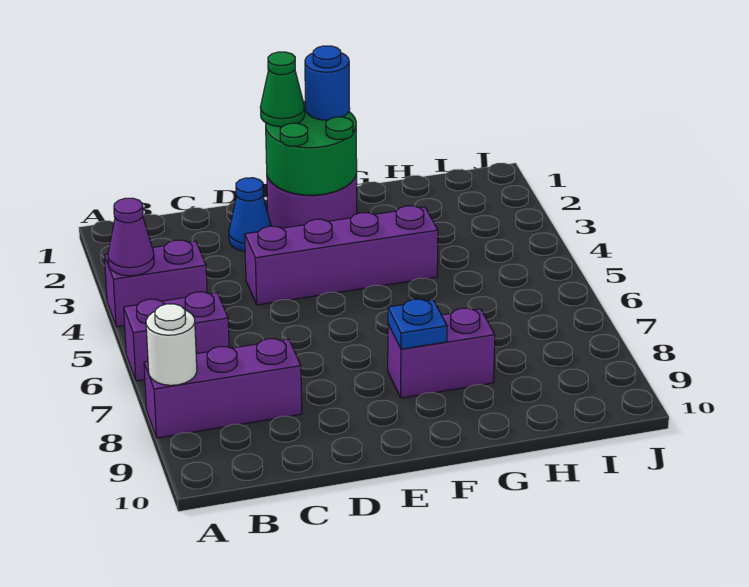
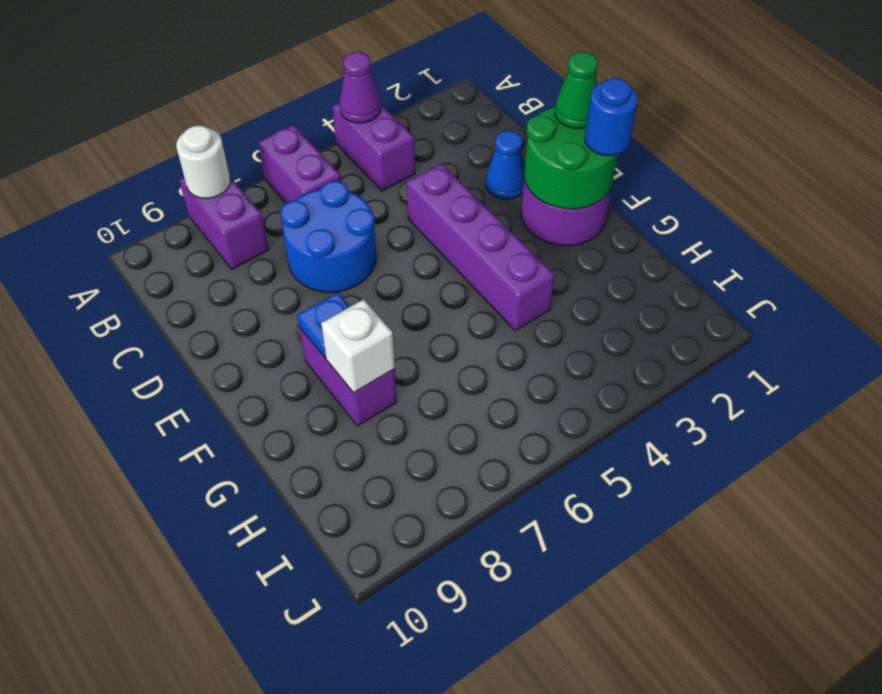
purple 1x3 brick [144,339,302,438] -> purple 1x2 brick [179,177,269,269]
none -> blue 2x2 round brick [281,181,376,292]
none -> white 1x1 brick [321,299,395,393]

